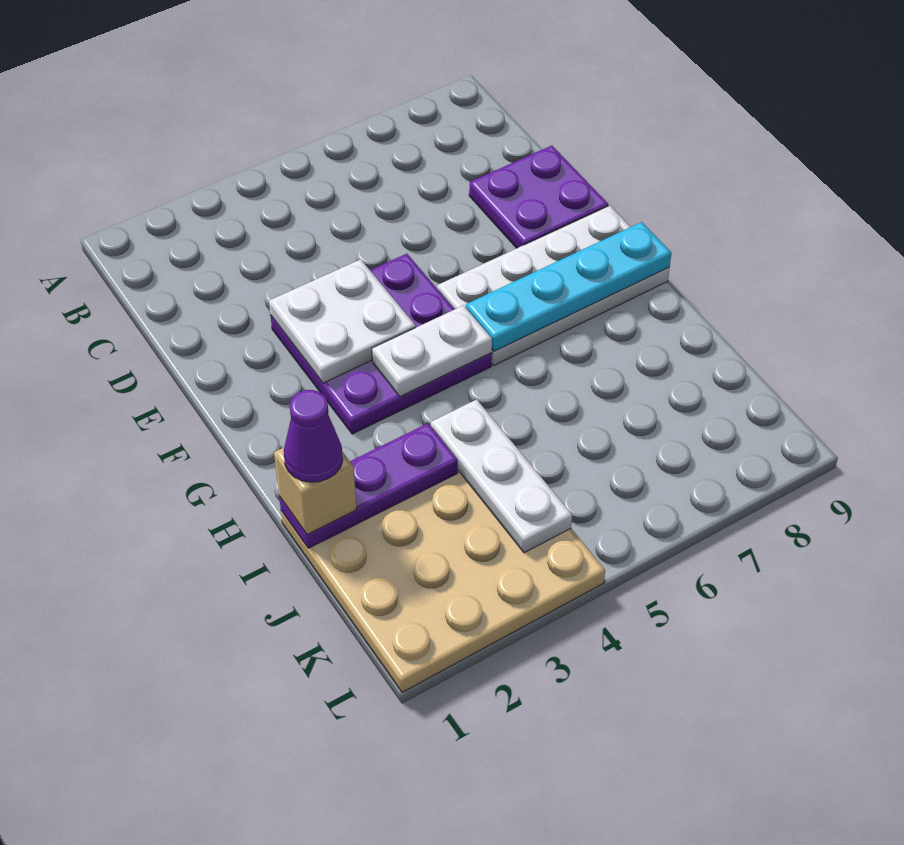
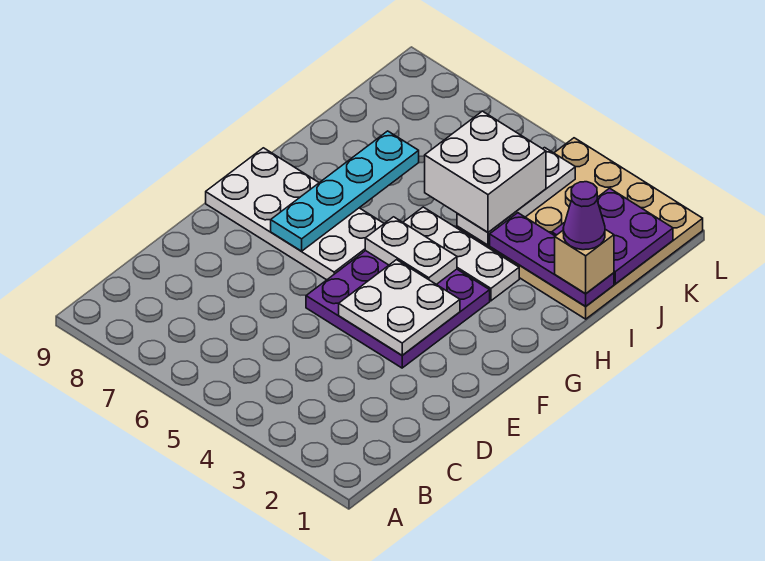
purple 2x2 plate [469,146,608,248] -> purple 2x2 plate moved to [552,188,673,284]
cyan 1x4 plate [466,222,671,351] -> cyan 1x4 plate turned to [271,131,419,251]
none -> white 1x3 plate [403,207,519,301]
none -> white 2x2 brick [425,111,546,232]

